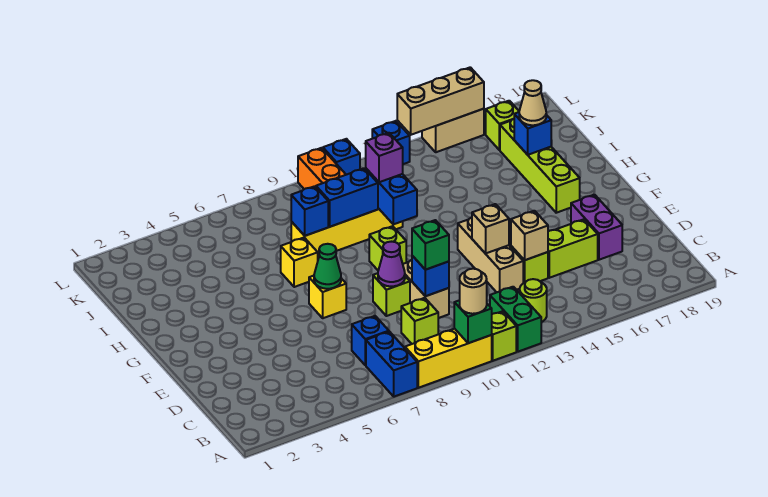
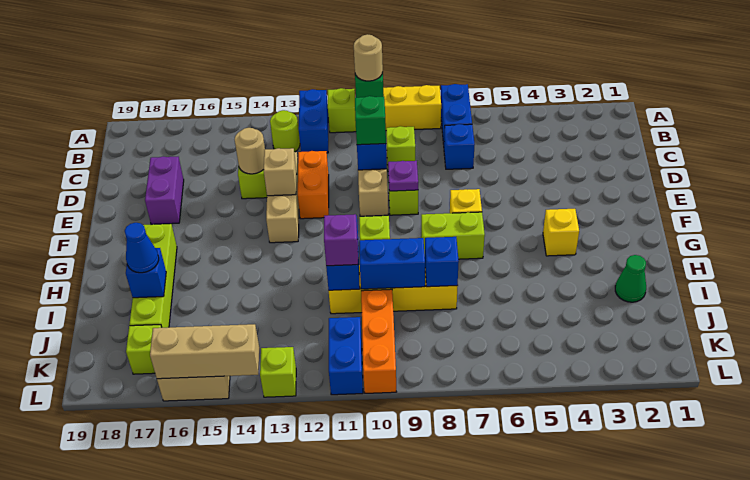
green 1x2 brick [490,287,541,352] -> blue 1x2 brick [299,89,328,153]
none -> orange 1x2 brick [298,151,329,219]
tan 1x1 brick [511,211,548,260] -> tan 1x1 round brick [235,128,265,174]
lime 1x2 brick [548,219,598,278] -> lime 1x2 brick moved to [421,212,485,259]
purple 1x1 cone [378,242,405,286] -> purple 1x1 plate [388,161,418,191]
green 1x1 cone [314,244,341,289] -> green 1x1 cone moved to [615,255,646,302]
yellow 1x1 brick [281,238,318,287] -> yellow 1x1 brick moved to [543,209,579,256]
tan 1x1 cone [519,80,546,125] -> blue 1x1 cone [125,223,159,273]
blue 1x1 brick [323,139,360,175] -> blue 1x2 brick [329,317,363,395]
blue 1x1 brick [372,121,410,164] -> lime 1x1 brick [260,347,296,397]

